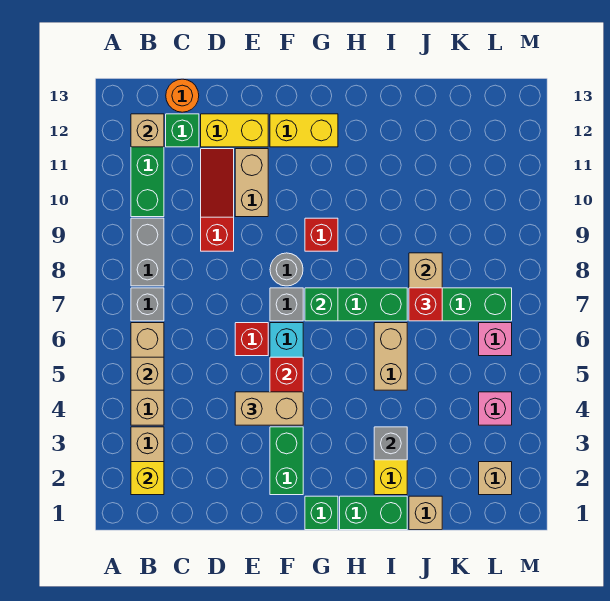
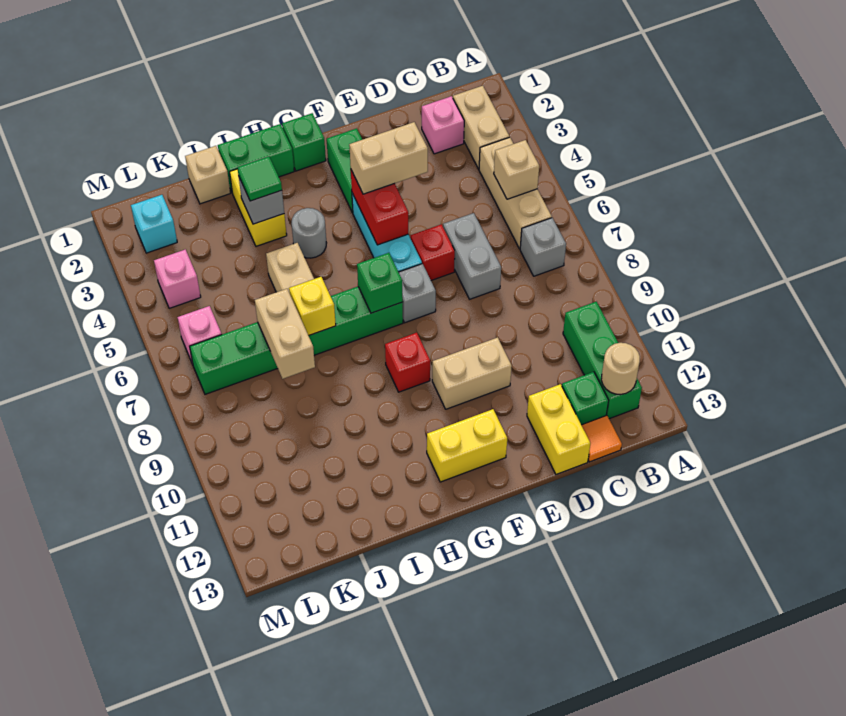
yellow 1x1 brick [131,462,164,495] -> yellow 1x1 brick moved to [289,277,336,336]
grey 1x2 brick [131,218,164,286] -> grey 1x2 brick moved to [443,213,501,299]
tan 1x1 brick [131,114,164,147] -> tan 1x1 round brick [601,343,640,394]
none -> pink 1x1 brick [422,96,464,154]
orange 1x1 round brick [166,79,199,112] -> orange 1x1 tile [582,415,622,462]
red 1x3 slope [201,149,234,251] -> none
yellow 1x2 brick [201,114,268,147] -> yellow 1x2 brick turned to [527,384,590,474]
tan 1x2 brick [235,149,268,217] -> tan 1x2 brick turned to [432,337,512,409]
grey 1x1 round brick [270,253,303,286] -> grey 1x1 round brick moved to [292,208,326,258]
none -> green 1x1 tile [237,157,282,201]
red 1x1 brick [409,288,442,321] -> none
tan 1x1 brick [479,462,512,495] -> cyan 1x1 brick [131,195,177,253]

